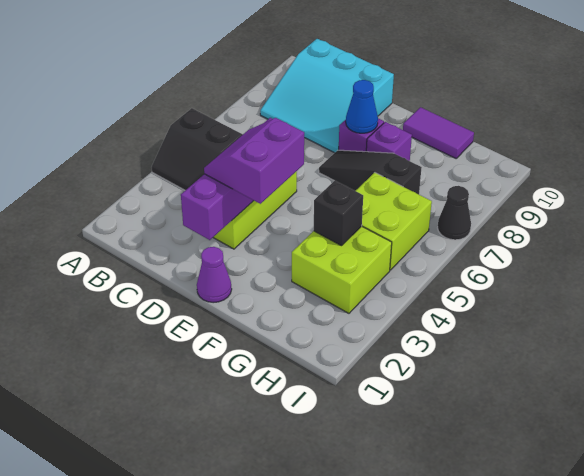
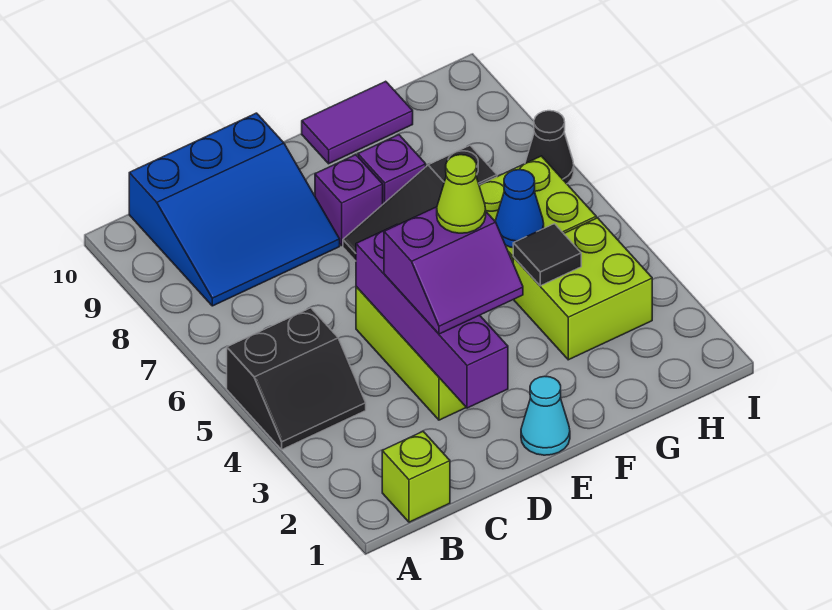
none -> lime 1x1 brick [382,432,450,522]
cyan 3x3 slope [260,39,394,153] -> blue 3x3 slope [129,113,340,306]
purple 2x2 slope [204,118,304,204] -> purple 2x2 slope turned to [384,207,523,334]
purple 1x1 cone [197,247,232,303] -> cyan 1x1 cone [521,376,570,455]
none -> lime 1x1 cone [437,155,486,233]
blue 1x1 cone [346,80,378,133] -> blue 1x1 cone moved to [495,170,544,248]
black 1x1 brick [314,181,363,246] -> black 1x1 tile [513,224,581,286]

